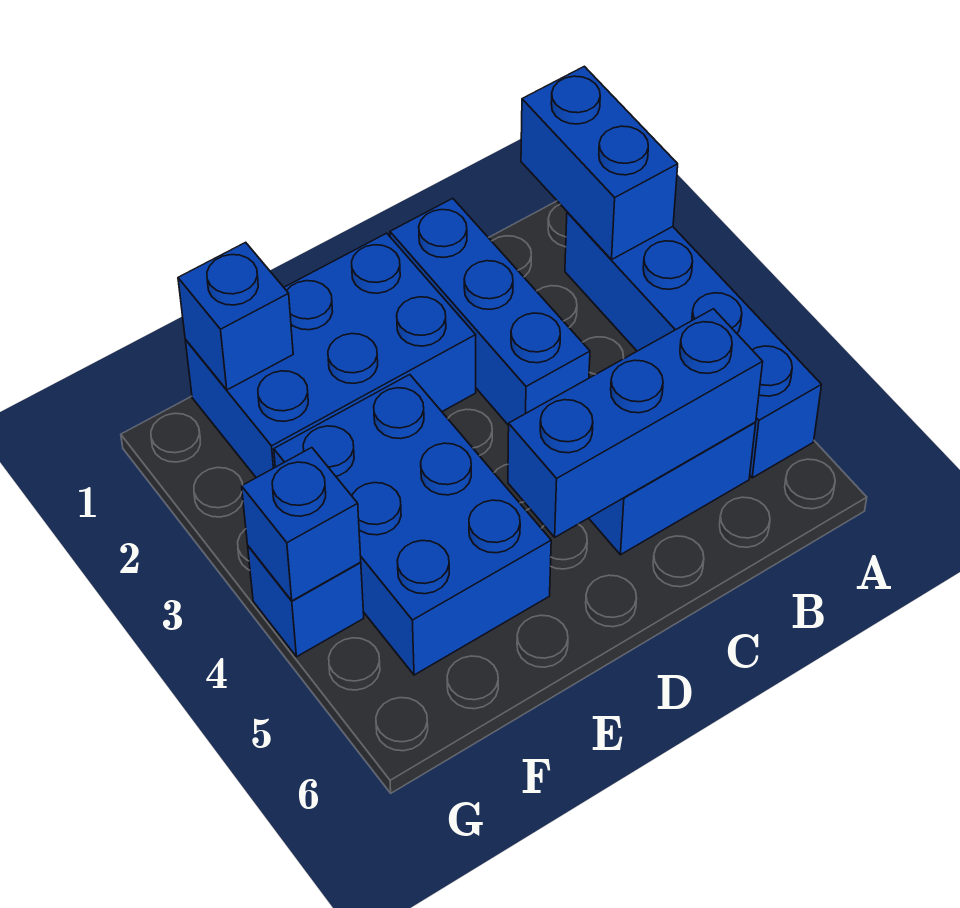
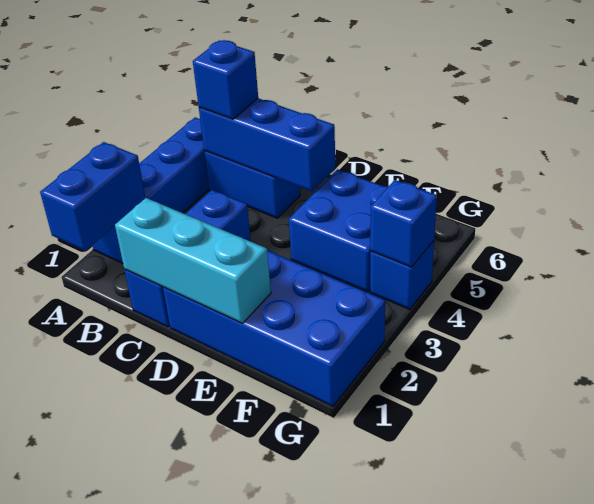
none -> cyan 1x3 brick [115,198,271,323]
blue 2x3 brick [185,233,476,478] -> blue 2x4 brick [163,250,385,406]
blue 2x3 brick [274,375,551,675] -> blue 2x2 brick [289,170,388,292]
blue 1x1 brick [178,242,293,390] -> blue 1x1 brick moved to [193,40,258,119]

